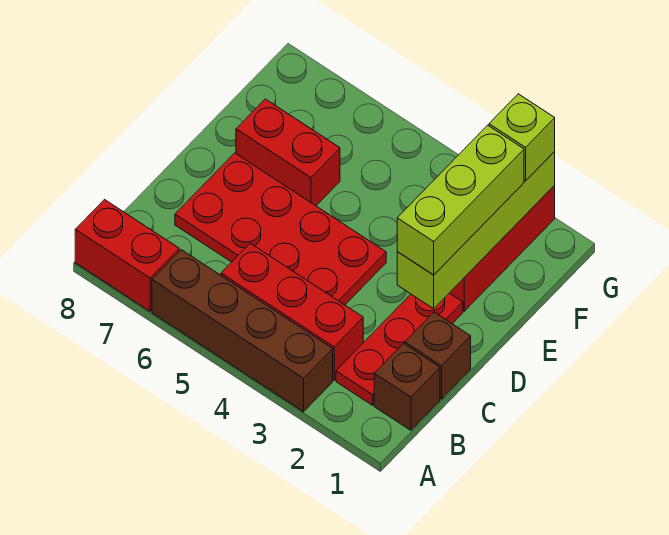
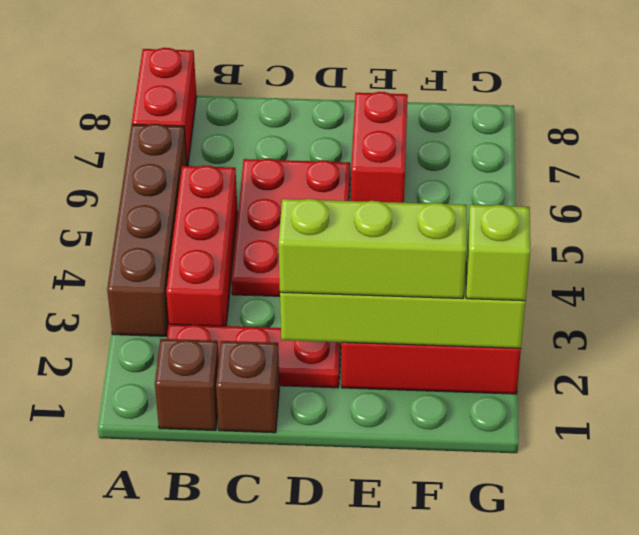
red 2x4 plate [175,153,386,305] -> red 2x3 plate [232,159,350,296]

